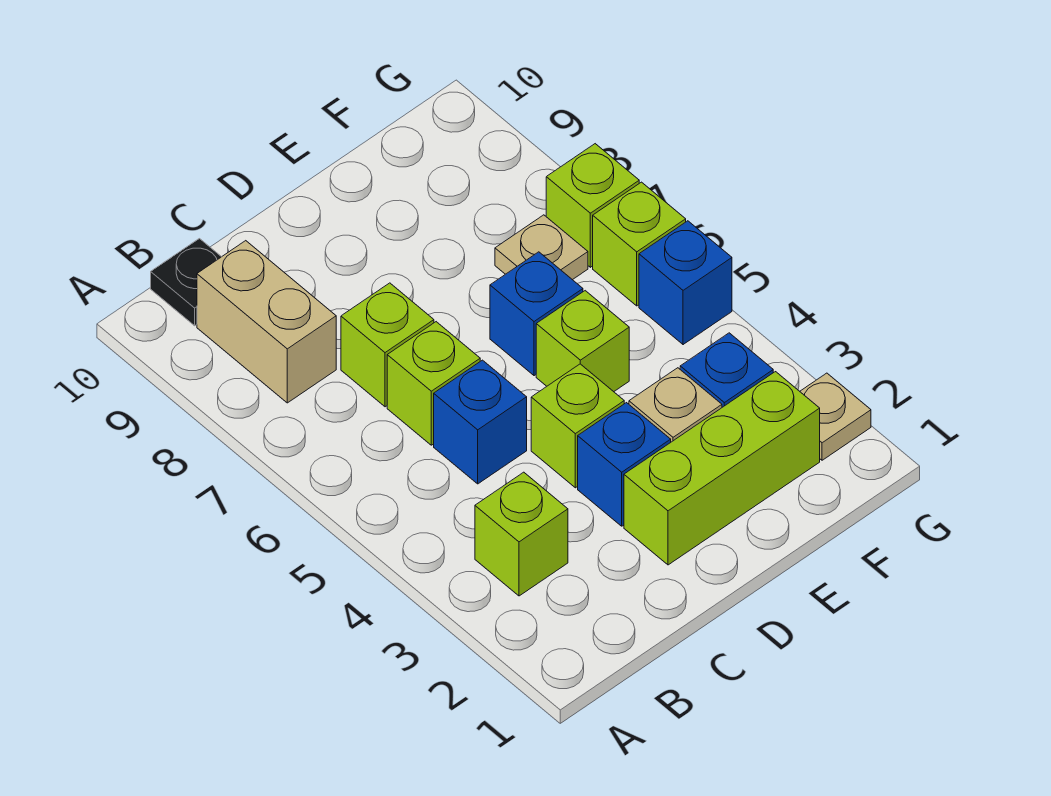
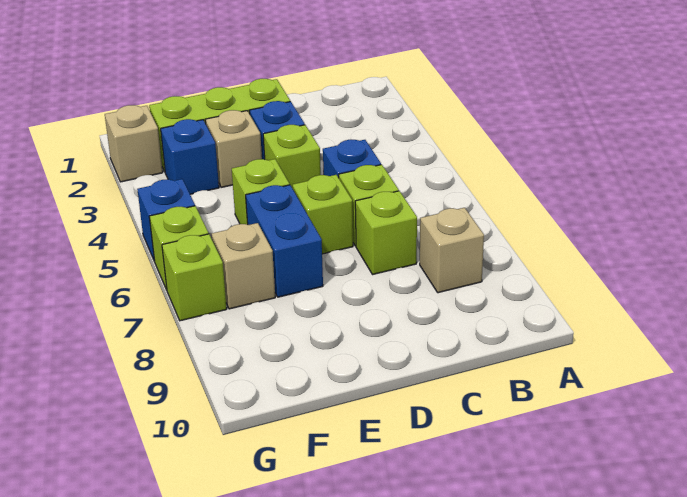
lime 1x1 brick [475,472,568,596] -> lime 1x1 brick moved to [293,175,353,254]
tan 1x2 brick [197,241,336,403] -> tan 1x1 brick [420,208,484,293]
black 1x1 plate [151,239,221,326] -> none
blue 1x1 brick [490,252,583,376] -> blue 1x2 brick [246,185,323,297]
tan 1x1 plate [495,215,588,280] -> tan 1x1 brick [212,223,275,309]
tan 1x1 plate [800,373,871,460] -> tan 1x1 brick [105,105,163,182]

